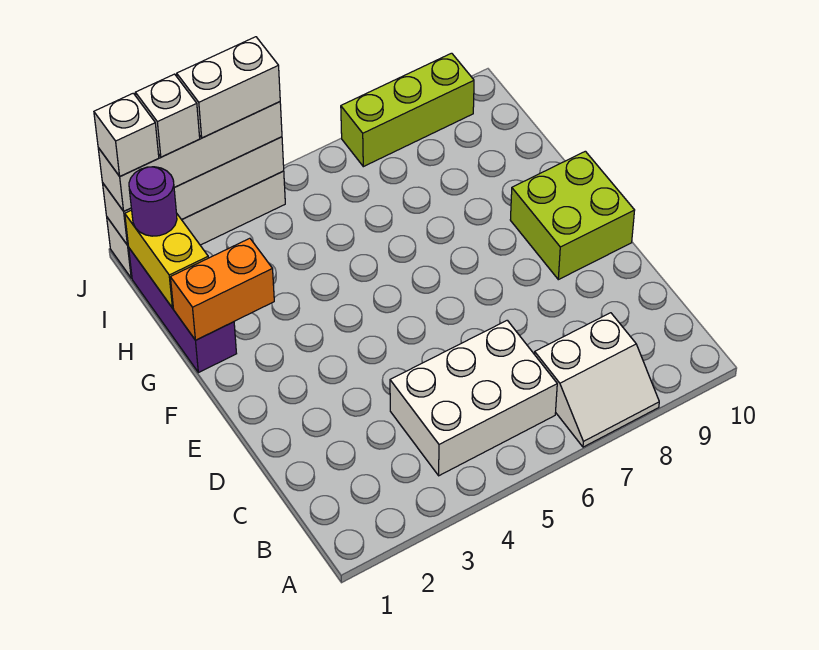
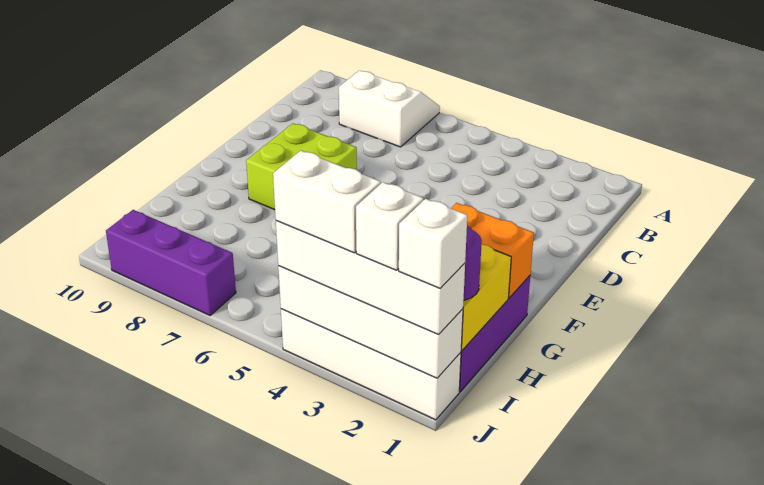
white 2x3 brick [390,320,557,476] -> none
lime 2x2 brick [510,151,635,280] -> lime 2x2 brick moved to [246,123,357,210]
lime 1x3 brick [341,53,474,167] -> purple 1x3 brick [106,210,236,315]

